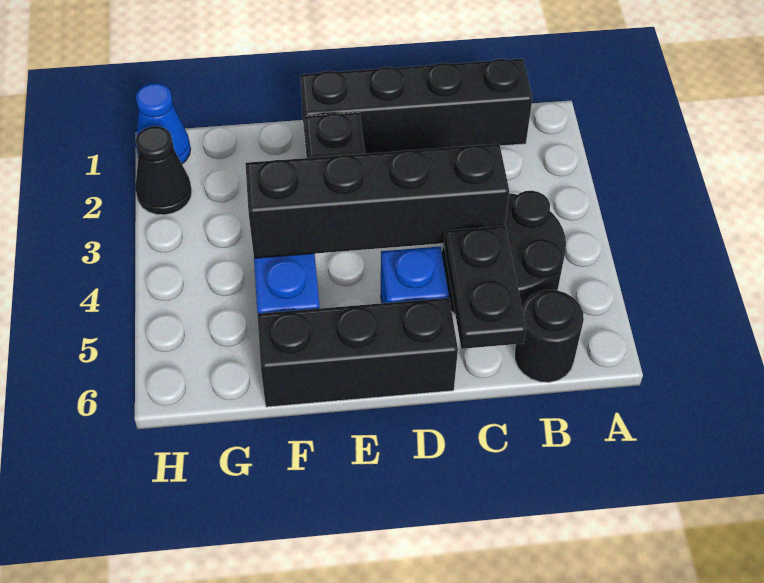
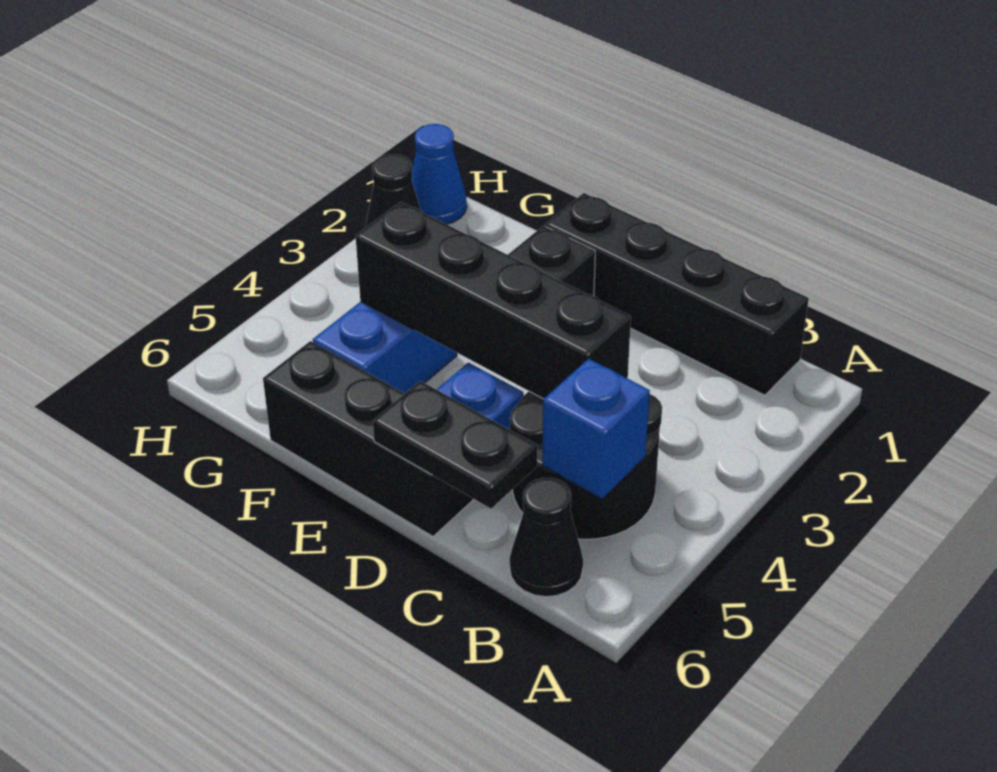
none -> blue 1x1 brick [542,359,650,499]
black 1x1 round brick [515,290,584,382] -> black 1x1 cone [510,478,583,597]
black 1x2 plate [444,226,526,349] -> black 1x2 plate turned to [373,381,537,509]

